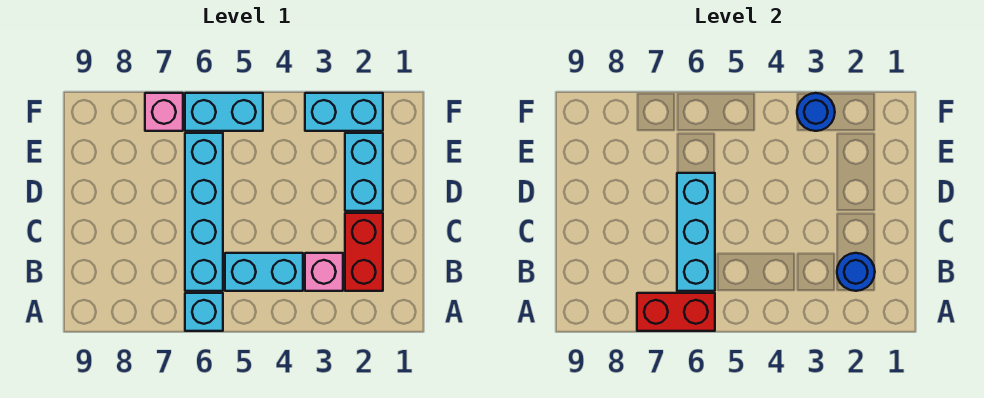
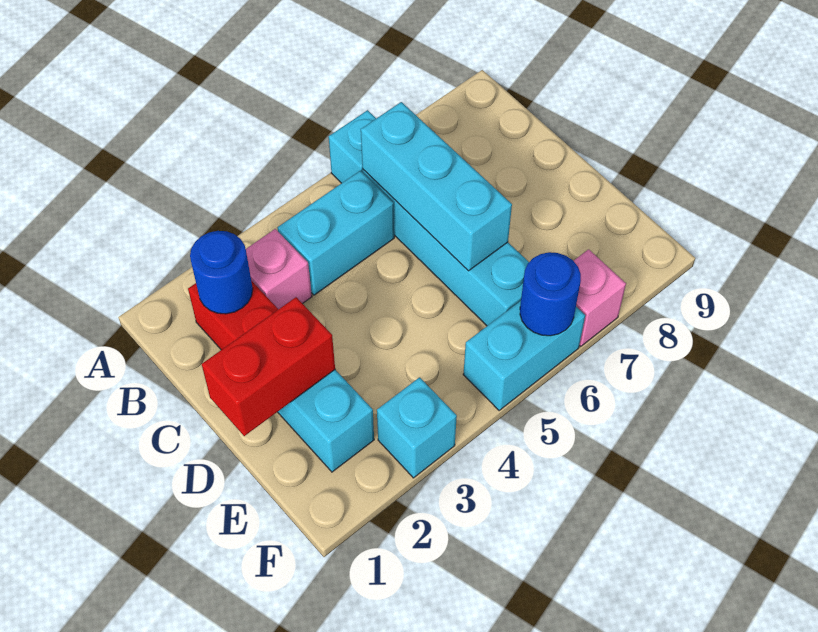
red 1x2 brick [637,293,715,331] -> red 1x2 brick moved to [202,297,335,436]
cyan 1x2 brick [305,93,383,131] -> cyan 1x1 brick [377,377,457,478]
blue 1x1 round brick [797,93,835,131] -> blue 1x1 round brick moved to [520,252,581,336]

